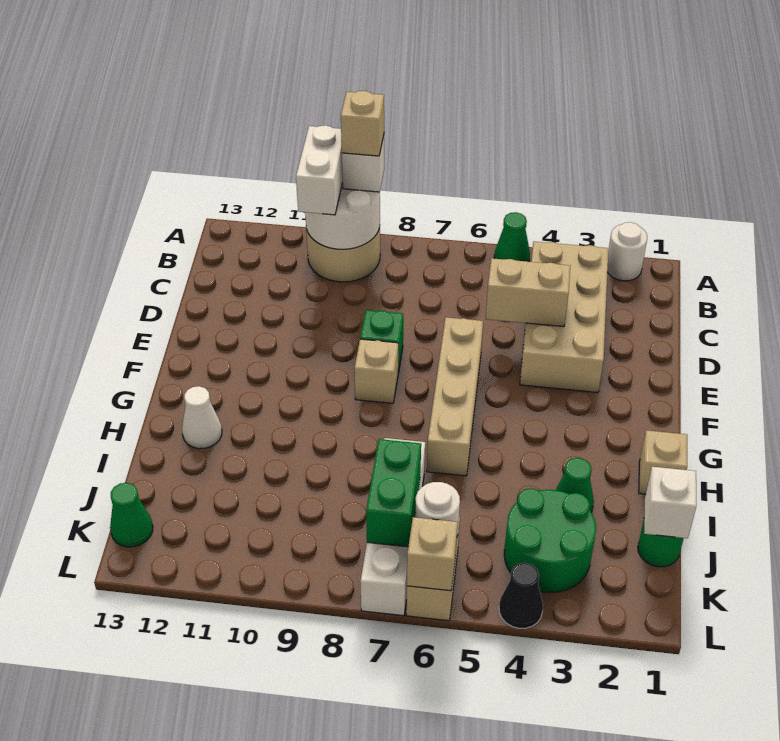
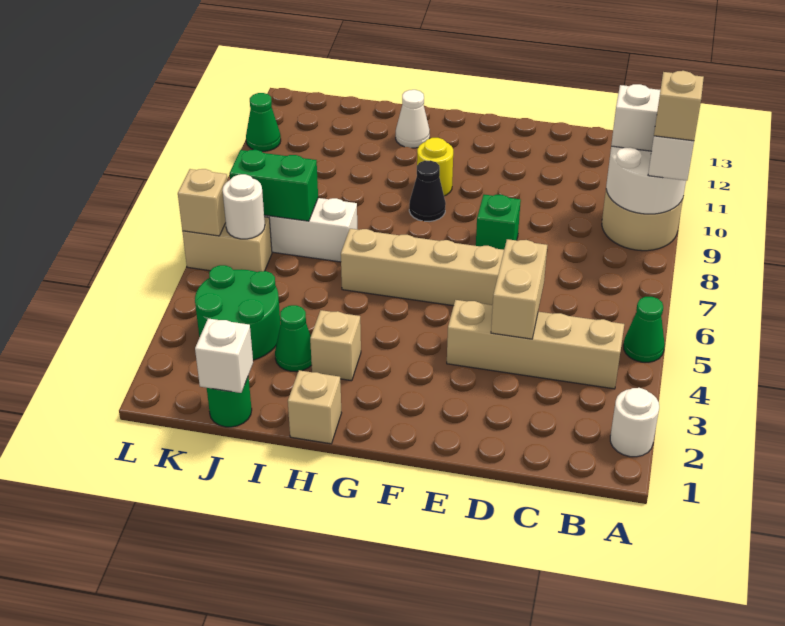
tan 2x4 brick [520,242,608,393] -> tan 1x4 brick [447,300,624,389]
tan 1x1 brick [354,339,398,403] -> tan 1x1 brick moved to [310,310,361,381]
none -> yellow 1x1 round brick [417,138,453,196]
green 1x1 cone [110,483,153,547] -> green 1x1 cone moved to [246,93,281,151]
black 1x1 cone [499,563,543,628] -> black 1x1 cone moved to [409,160,446,222]

